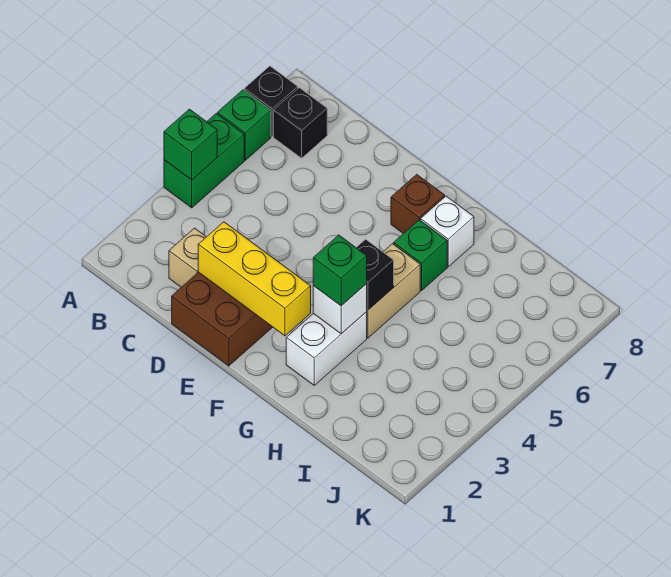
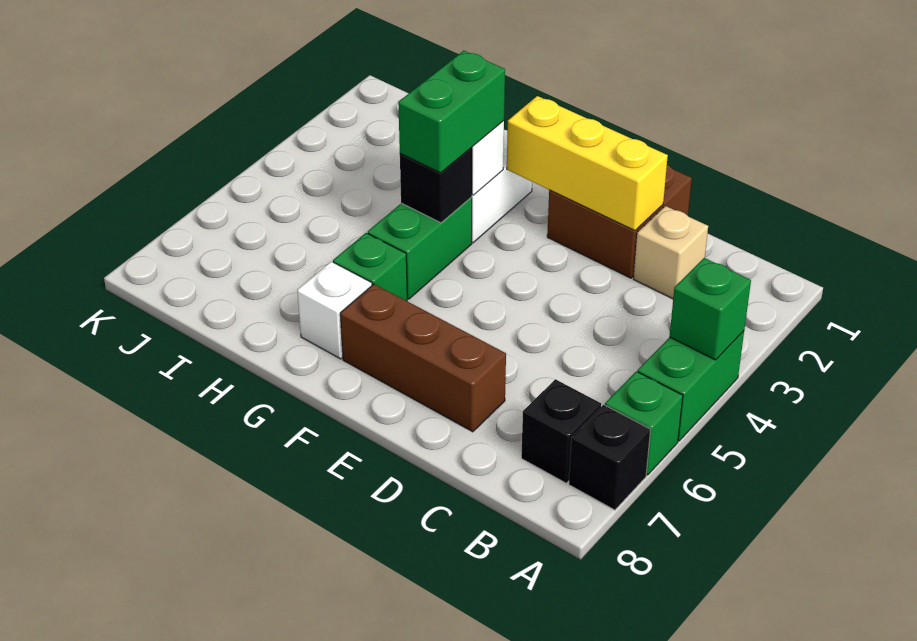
brown 1x1 brick [391,174,445,234] -> brown 1x3 brick [340,284,506,432]
green 1x1 brick [313,235,367,306] -> green 1x2 brick [398,51,505,173]
tan 1x2 brick [367,244,420,338] -> green 1x2 brick [368,197,472,299]

